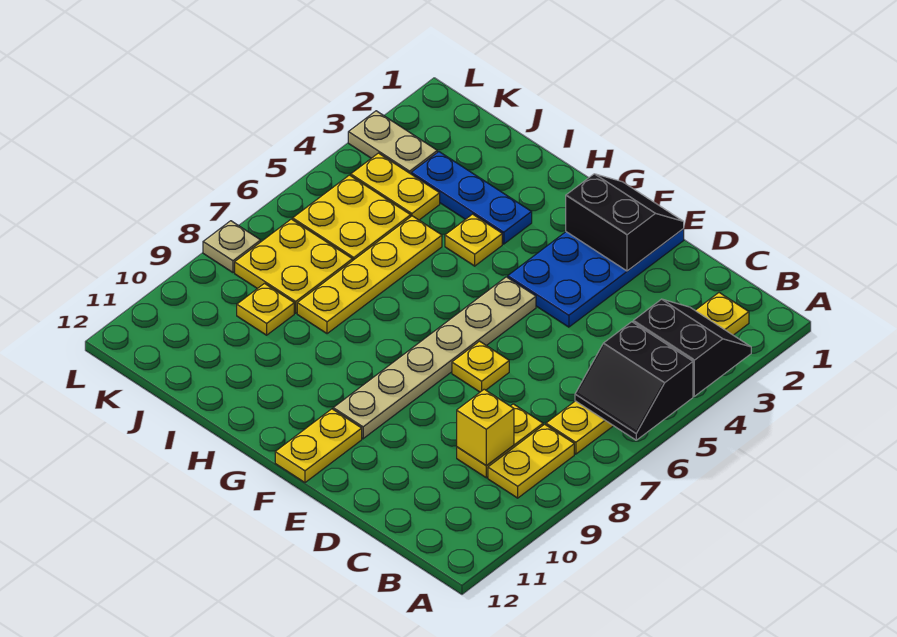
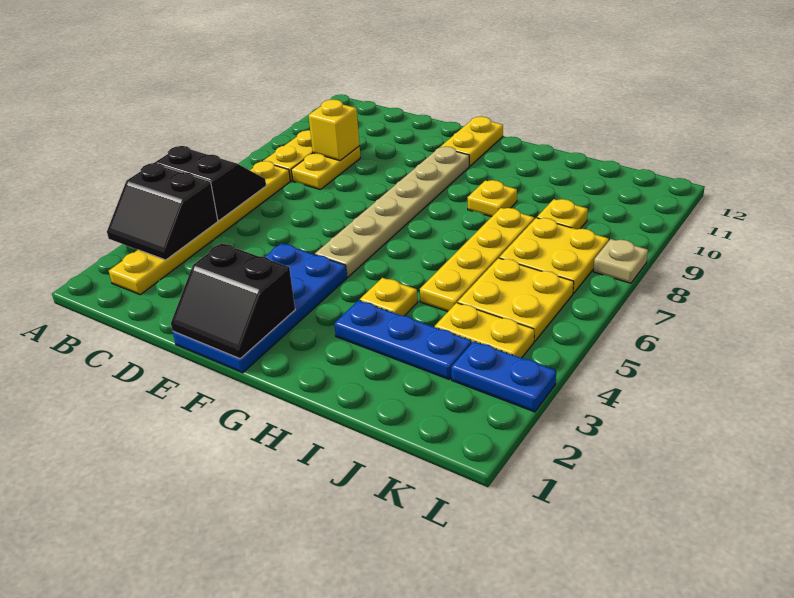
yellow 1x1 plate [452,341,509,392] -> yellow 1x1 plate moved to [467,180,517,217]
tan 1x2 plate [348,111,437,174] -> blue 1x2 plate [451,341,556,412]

